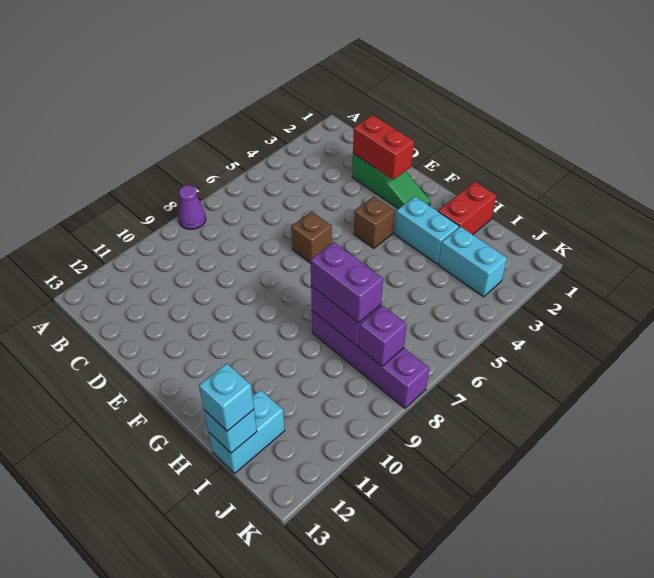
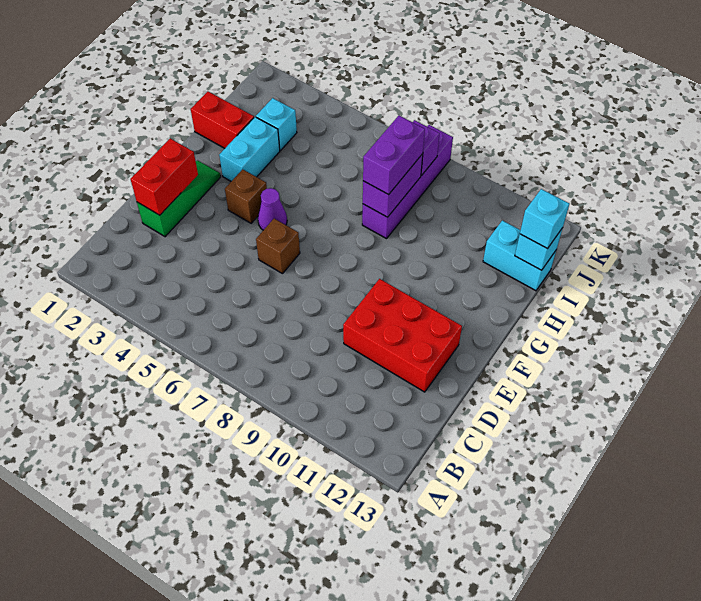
purple 1x1 cone [178,185,206,229] -> purple 1x1 cone moved to [258,188,287,230]
none -> red 2x3 brick [343,279,462,392]
cyan 1x2 brick [438,227,507,297] -> cyan 1x1 brick [256,98,297,151]

